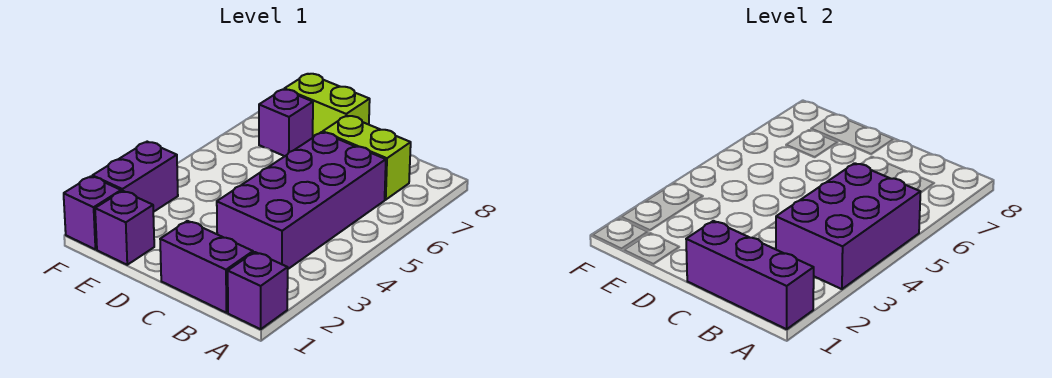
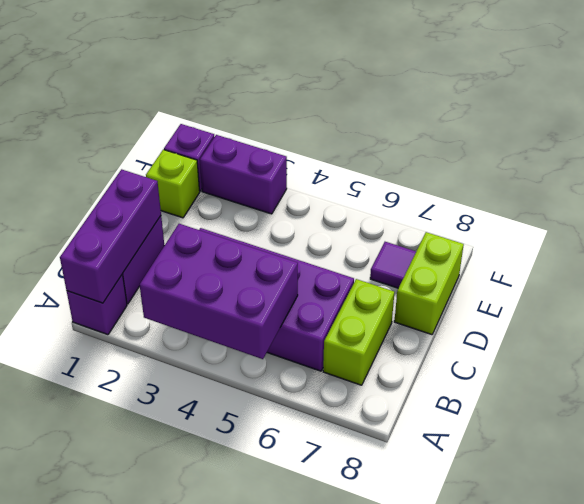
purple 1x1 brick [95,191,154,265] -> lime 1x1 brick [146,150,200,218]
purple 1x1 brick [259,89,313,156] -> purple 1x1 tile [370,242,416,288]

